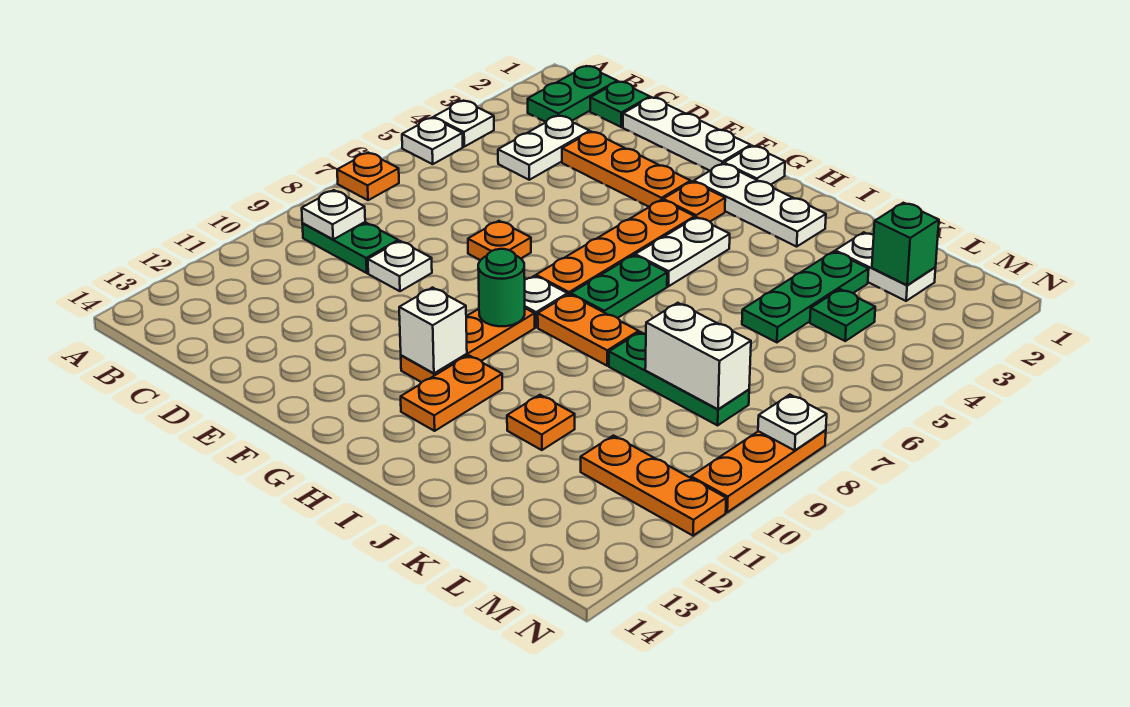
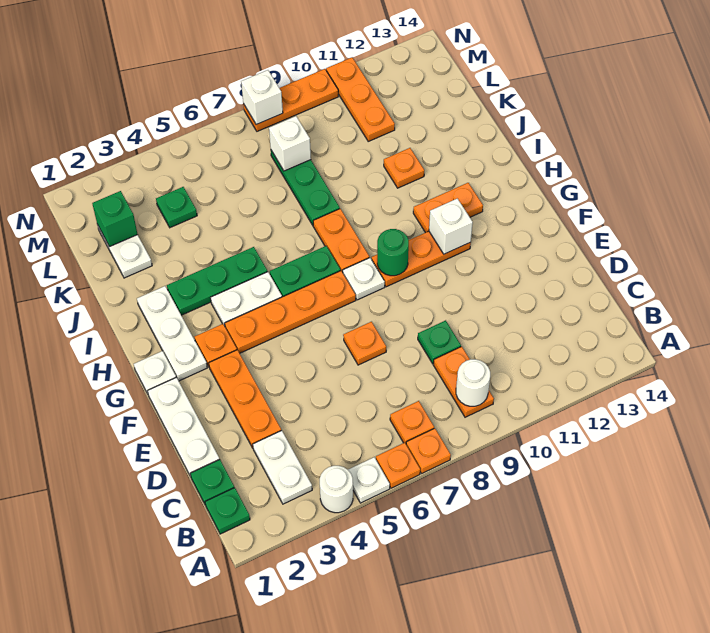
white 1x1 plate [434,101,494,147] -> white 1x1 round brick [320,466,353,513]
none -> orange 1x1 plate [376,443,420,488]
green 1x2 plate [528,66,617,122] -> green 1x1 plate [205,488,250,534]
none -> orange 1x1 plate [390,401,434,444]
green 1x2 plate [302,222,398,273] -> orange 1x2 plate [433,347,494,417]
white 1x1 plate [302,190,365,239] -> white 1x1 round brick [456,359,490,406]
white 1x2 plate [498,115,590,180] -> white 1x2 plate turned to [253,430,312,504]
white 1x1 plate [368,241,432,291] -> green 1x1 plate [418,320,461,364]
green 1x3 plate [742,251,869,342] -> green 1x3 plate moved to [167,247,268,315]
white 1x2 brick [645,303,751,409] -> white 1x1 brick [269,116,311,171]
white 1x1 plate [758,395,827,451] -> white 1x1 brick [241,70,283,125]

